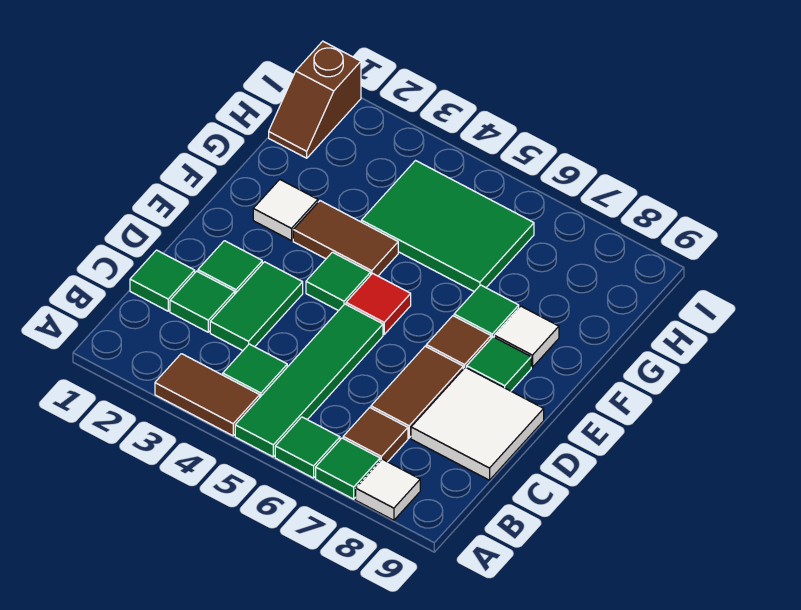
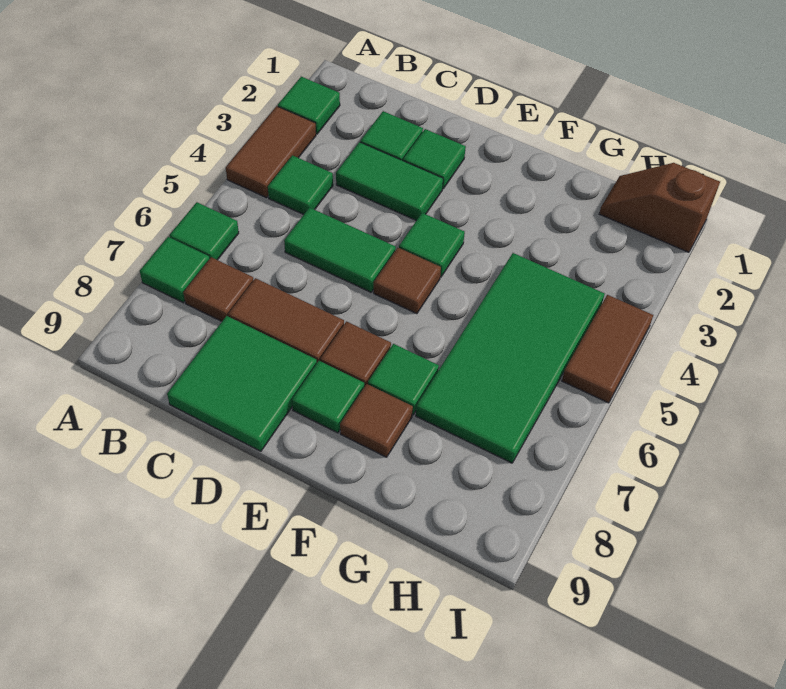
green 1x4 tile [235,304,383,457] -> green 1x2 tile [284,208,396,292]
white 1x1 tile [356,459,420,520] -> none
green 1x1 tile [130,250,195,311] -> green 1x1 tile moved to [278,77,340,134]
white 2x2 tile [411,367,544,480] -> green 2x2 tile [167,316,317,451]
red 1x1 tile [346,273,411,334] -> brown 1x1 tile [374,248,441,314]
white 1x1 tile [253,180,318,241] -> none
brown 1x2 tile [293,201,398,276] -> brown 1x2 tile moved to [562,295,653,403]
white 1x1 tile [494,306,559,367] -> brown 1x1 tile [340,384,413,457]
green 2x3 tile [361,161,534,292] -> green 2x4 tile [416,253,605,463]

